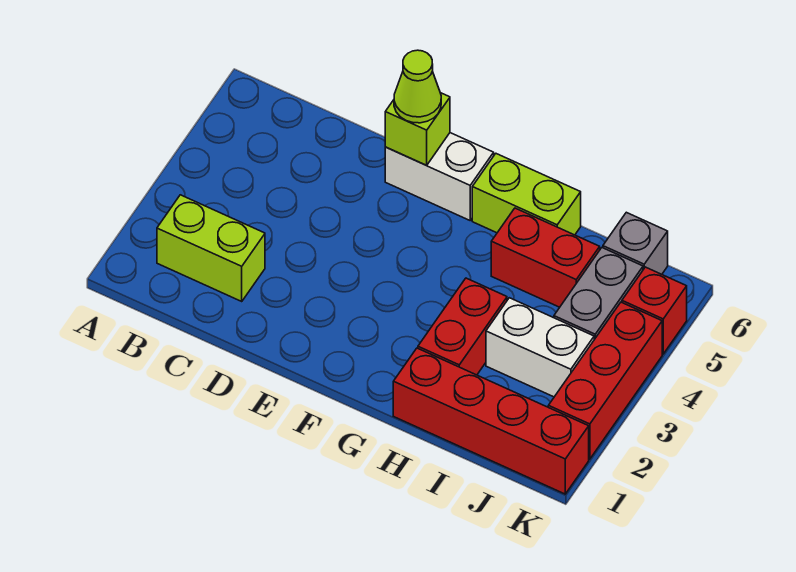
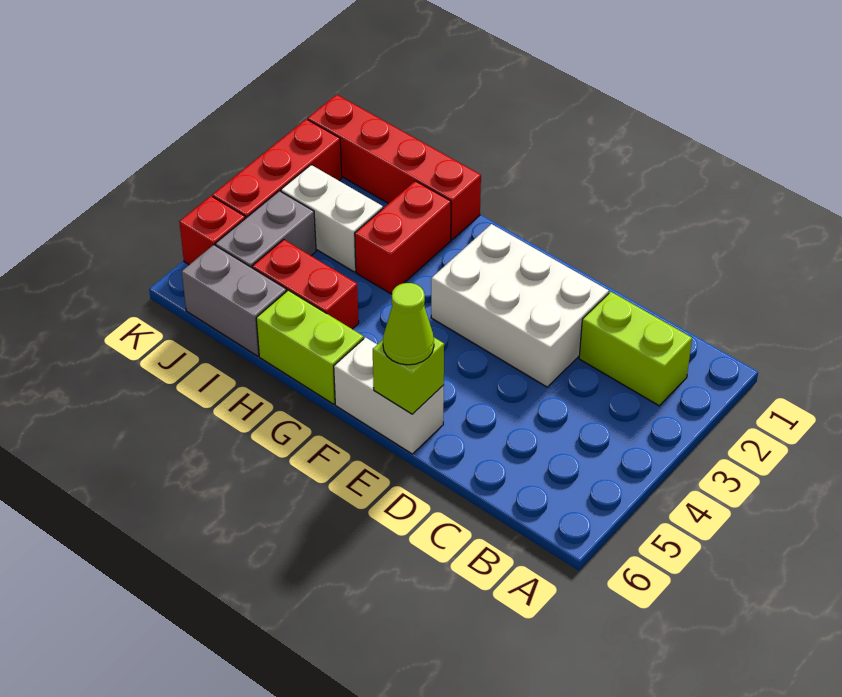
none -> white 2x3 brick [431,224,609,387]
grey 1x1 brick [603,212,668,274] -> grey 1x2 brick [182,245,287,356]

